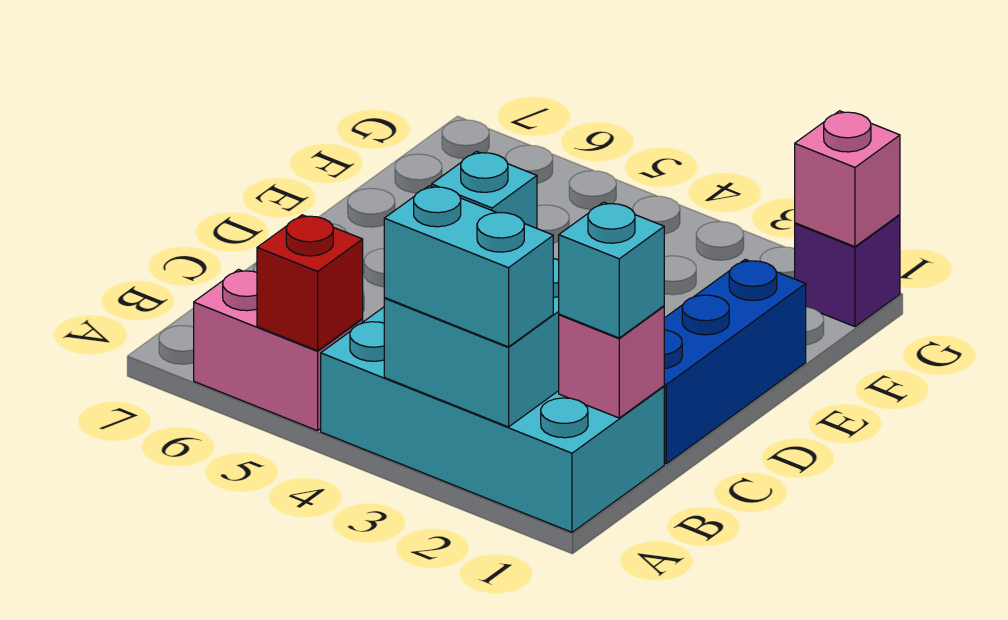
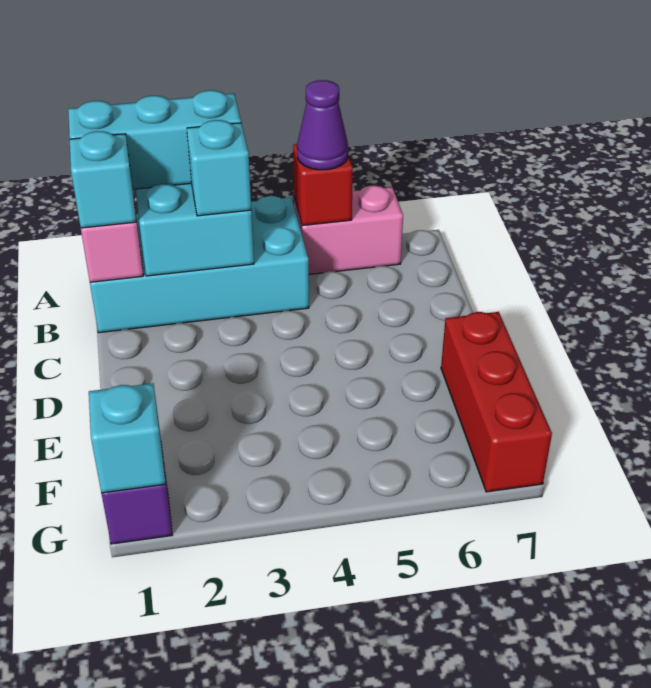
cyan 1x2 brick [384,186,553,347] -> cyan 1x3 brick [68,90,241,189]
none -> purple 1x1 cone [297,80,348,170]
blue 1x3 brick [664,259,806,464] -> none
none -> red 1x3 brick [441,312,552,492]
pink 1x1 brick [795,111,900,247] -> cyan 1x1 brick [89,383,166,493]

